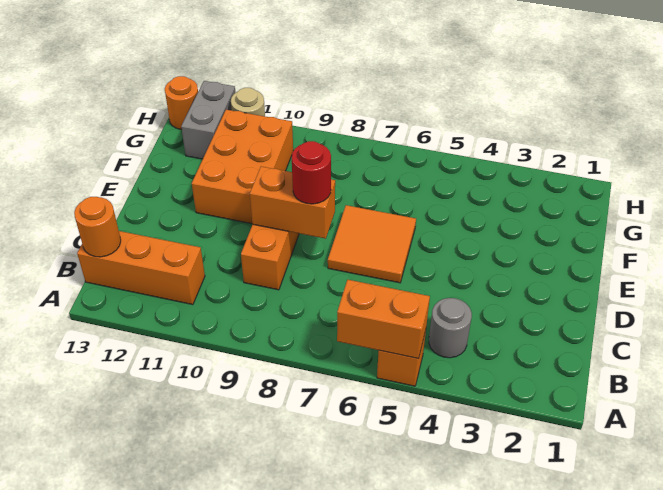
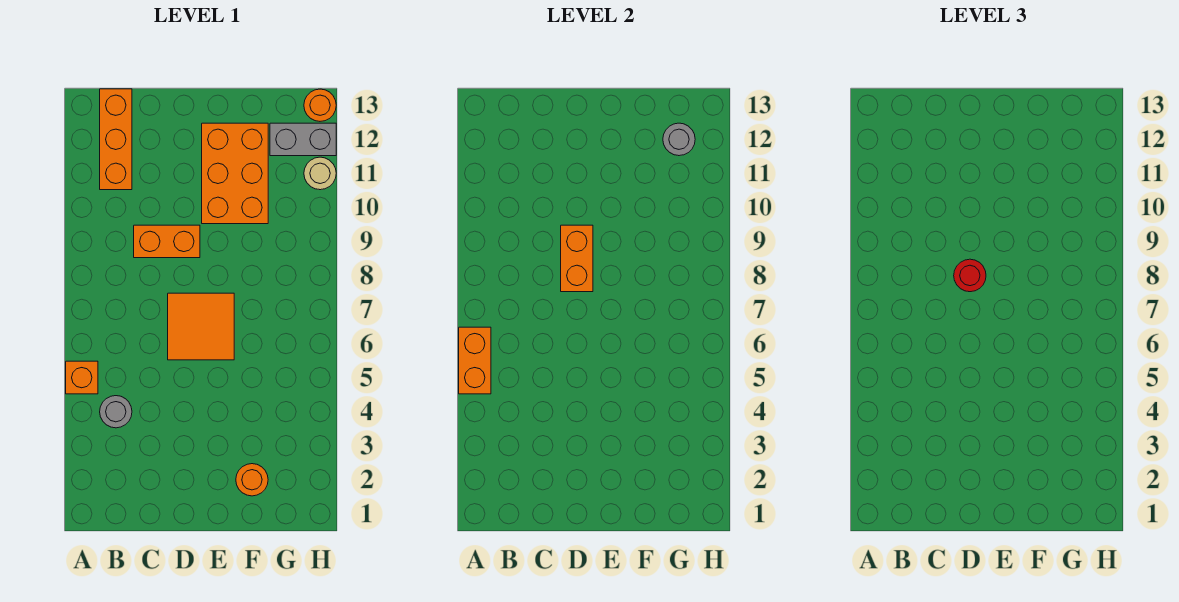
orange 1x1 round brick [74,197,121,257] -> orange 1x1 round brick moved to [236,464,268,496]
orange 2x3 brick [192,110,293,224] -> orange 2x3 brick turned to [202,123,268,224]
none -> grey 1x1 round brick [663,123,695,156]

